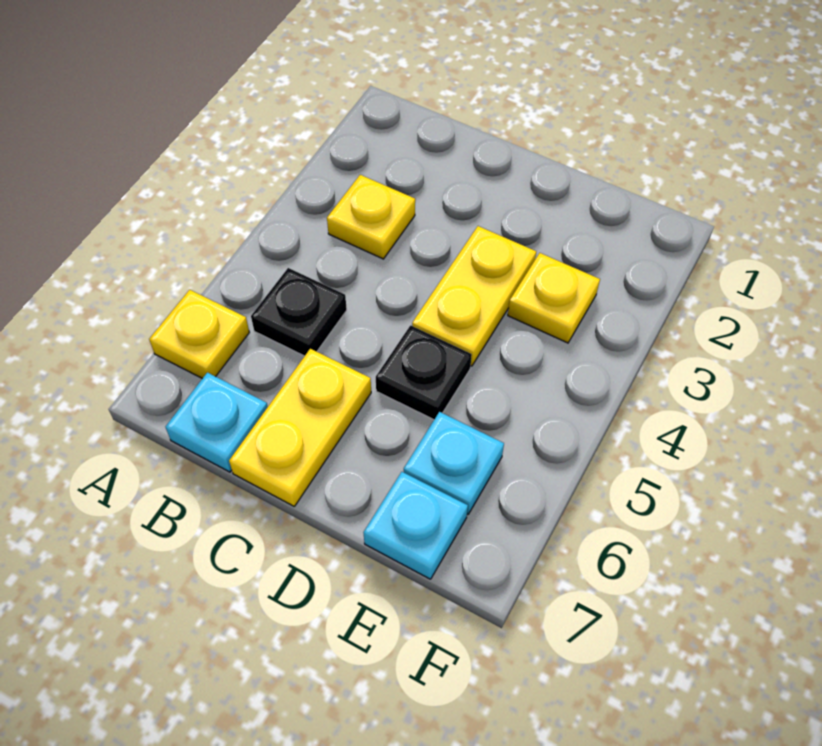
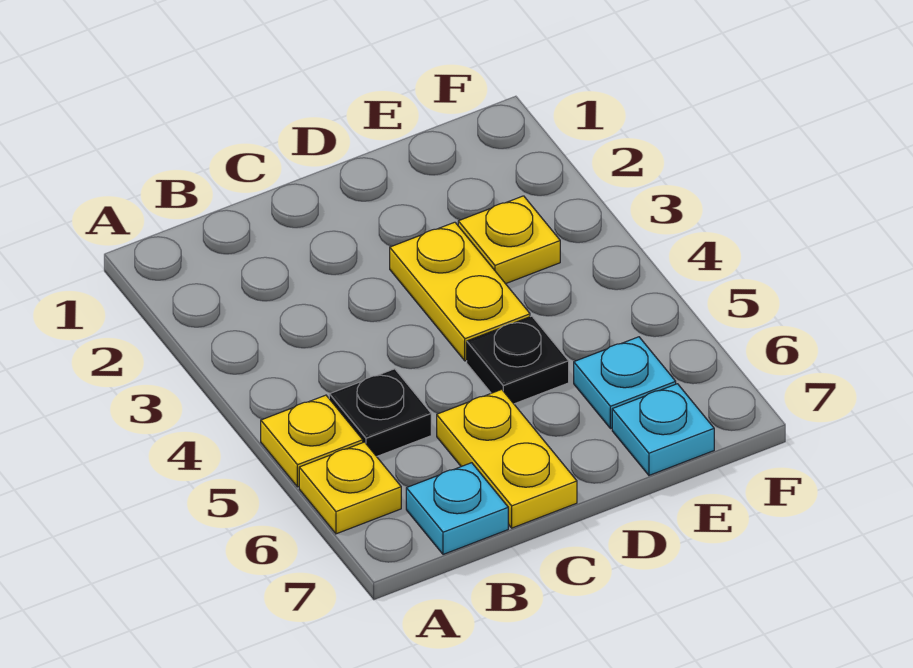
yellow 1x1 plate [327,175,415,259] -> yellow 1x1 plate moved to [261,395,363,487]

